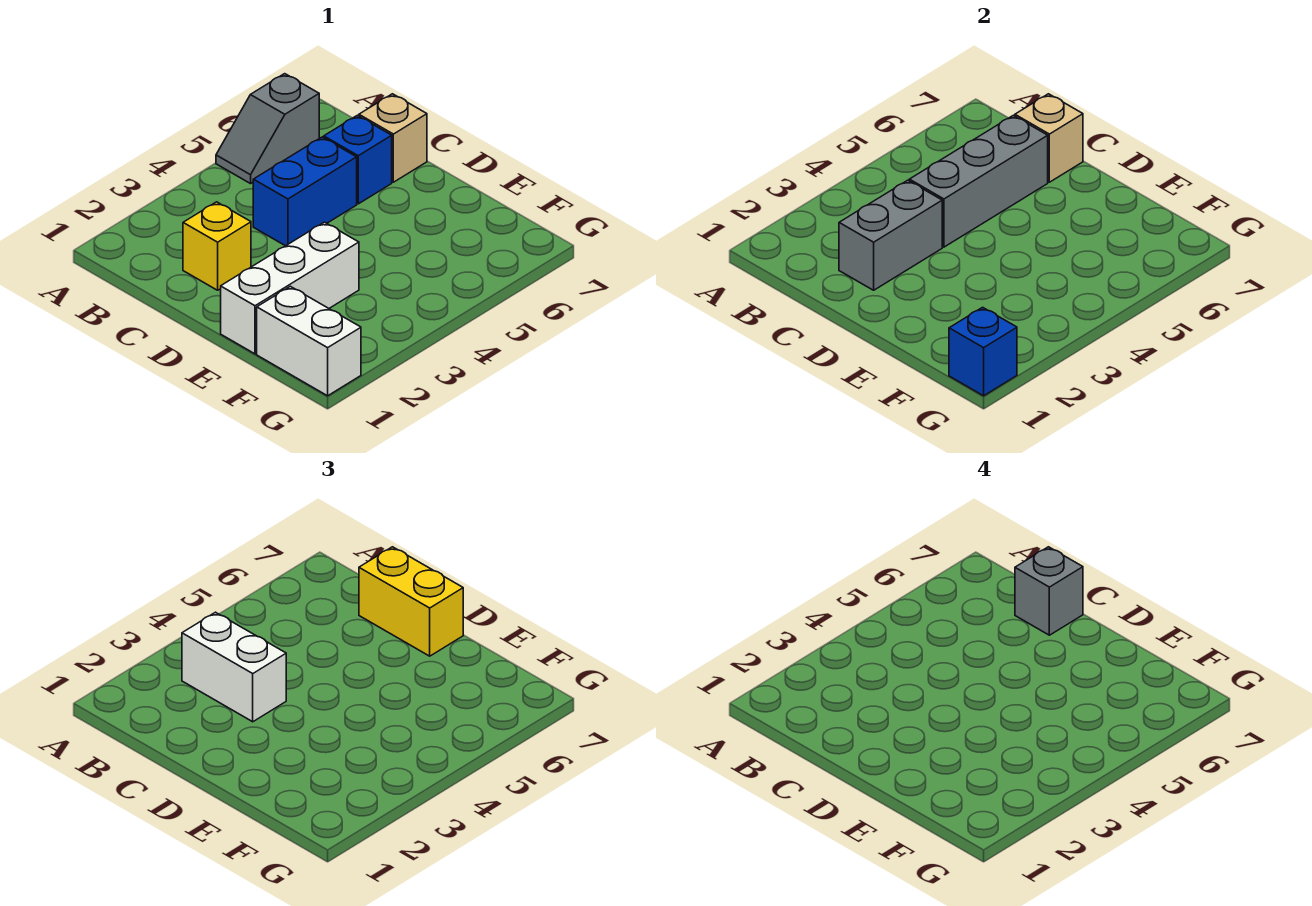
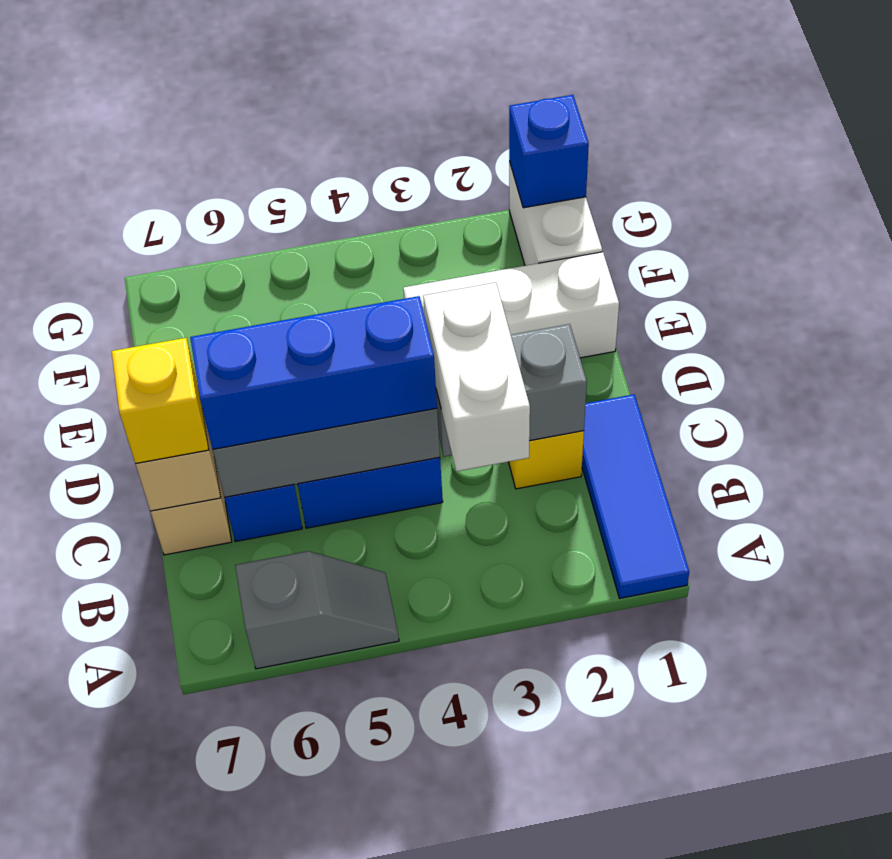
none -> blue 1x3 tile [582,394,689,598]
none -> blue 1x3 brick [190,296,437,449]
yellow 1x2 brick [359,547,463,656] -> yellow 1x1 brick [111,338,209,464]
grey 1x1 brick [1015,547,1083,635] -> none

